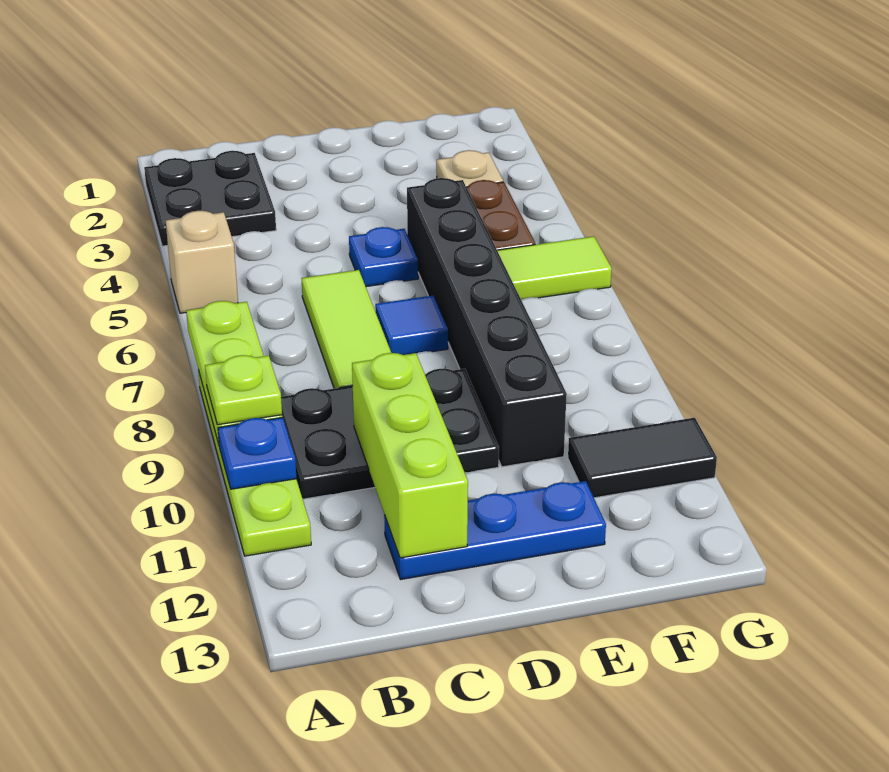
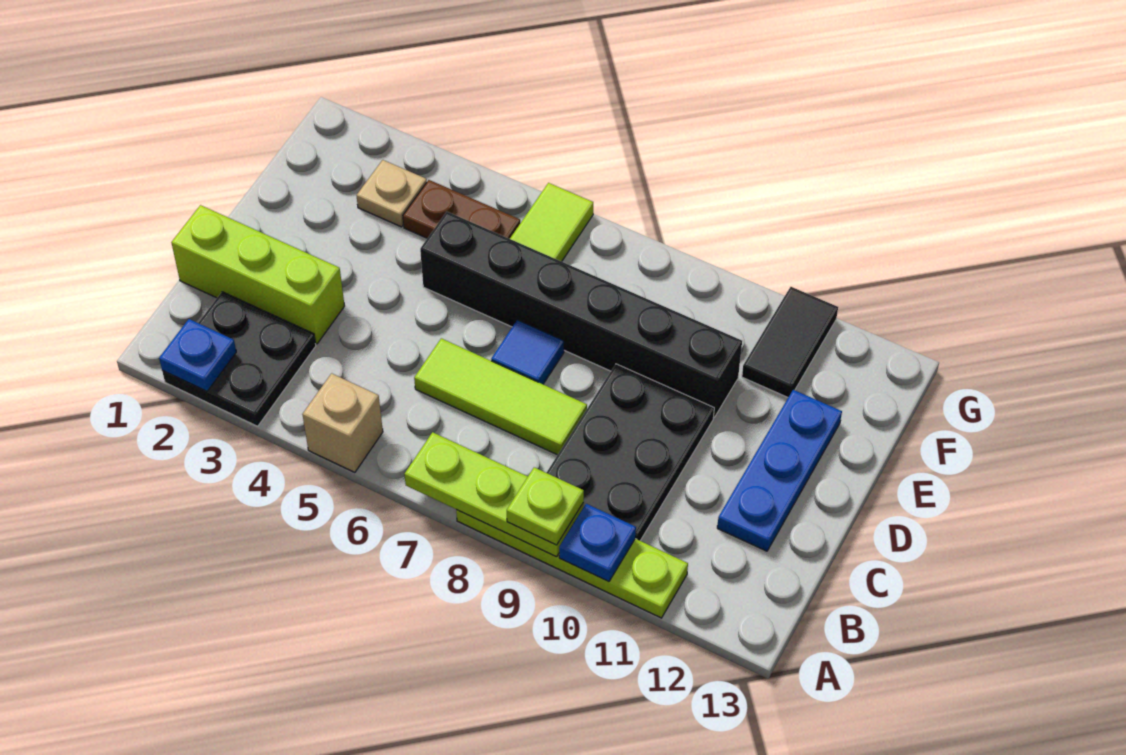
lime 1x3 brick [352,353,468,558] -> lime 1x3 brick moved to [171,205,345,344]
blue 1x1 plate [349,227,418,287] -> blue 1x1 plate moved to [159,319,236,391]

